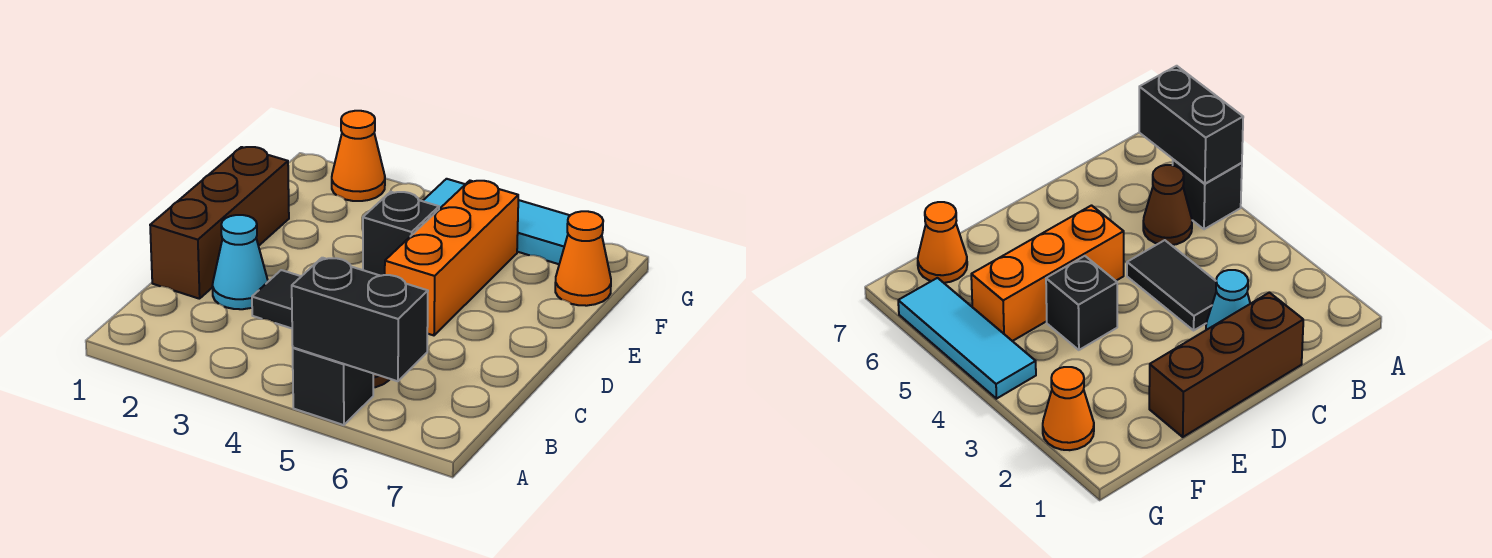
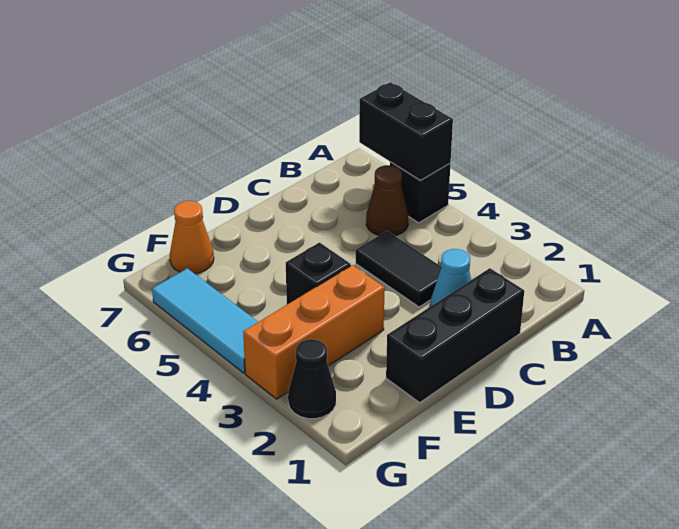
brown 1x3 brick [150,147,289,299] -> black 1x3 brick [386,268,524,403]
orange 1x3 brick [385,181,518,335] -> orange 1x3 brick moved to [243,265,385,399]
orange 1x1 cone [332,111,385,201] -> black 1x1 cone [288,339,336,419]

